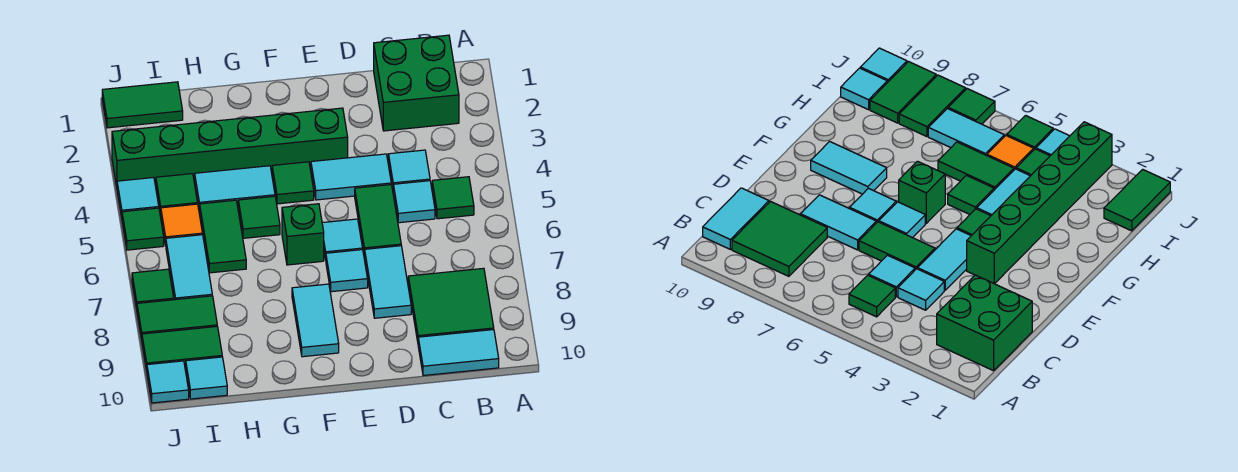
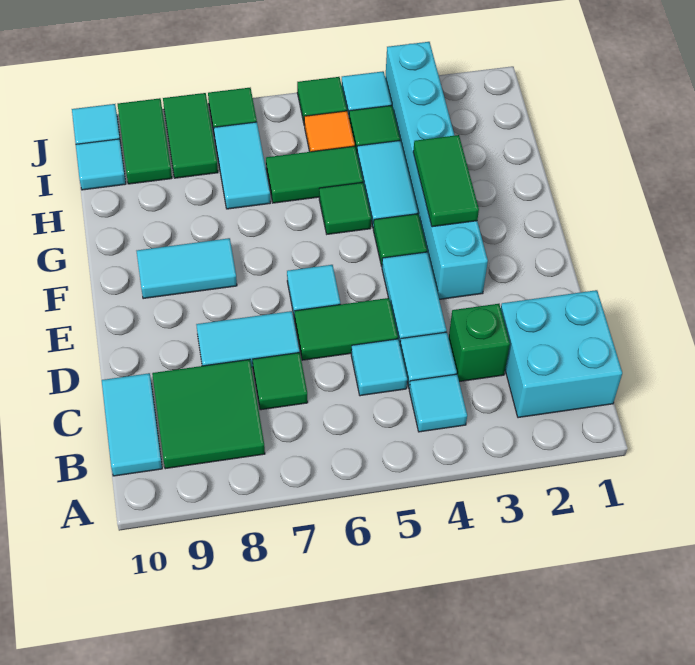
green 2x2 brick [374,35,459,131] -> cyan 2x2 brick [501,290,622,418]
green 1x1 tile [432,177,474,219] -> green 1x1 tile moved to [253,353,308,410]
green 1x6 brick [112,108,348,187] -> cyan 1x6 brick [385,42,488,299]
cyan 1x1 tile [326,250,368,292] -> cyan 1x1 tile moved to [409,374,467,432]
green 1x1 brick [282,204,324,265] -> green 1x1 brick moved to [449,304,510,382]
green 1x2 tile [102,82,183,128] -> green 1x2 tile moved to [413,135,479,227]
cyan 1x2 tile [166,235,212,300] -> cyan 1x2 tile turned to [214,122,271,209]

